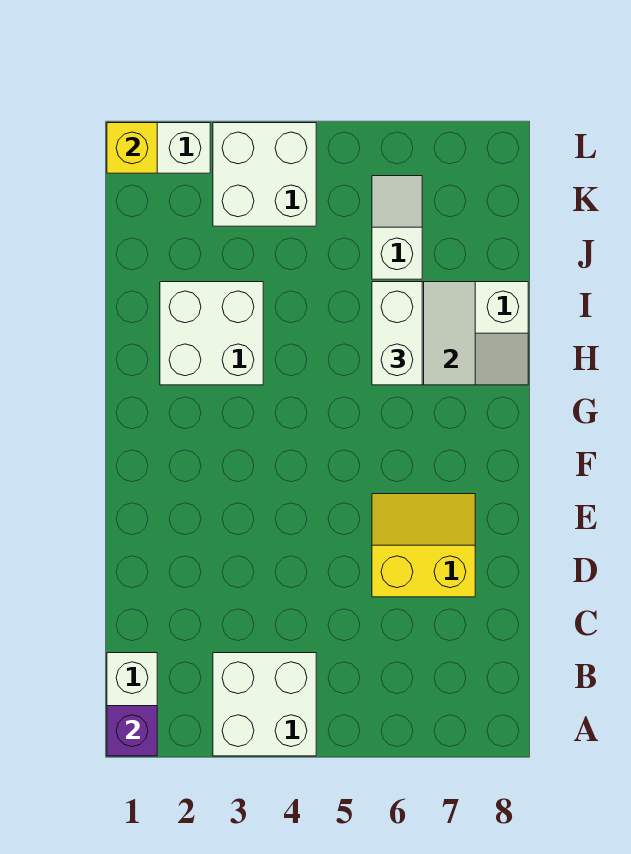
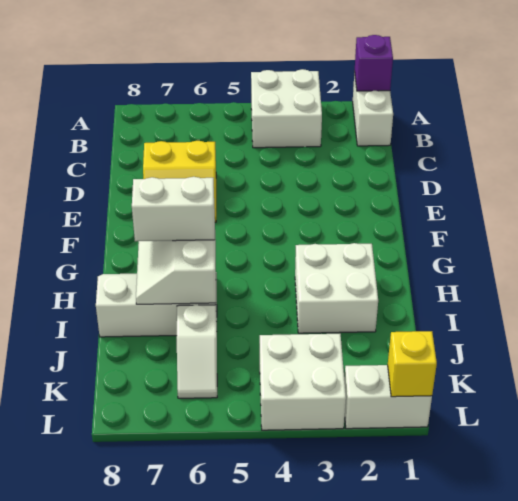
white 1x2 brick [372,282,422,385] -> white 1x2 brick turned to [132,177,215,241]

